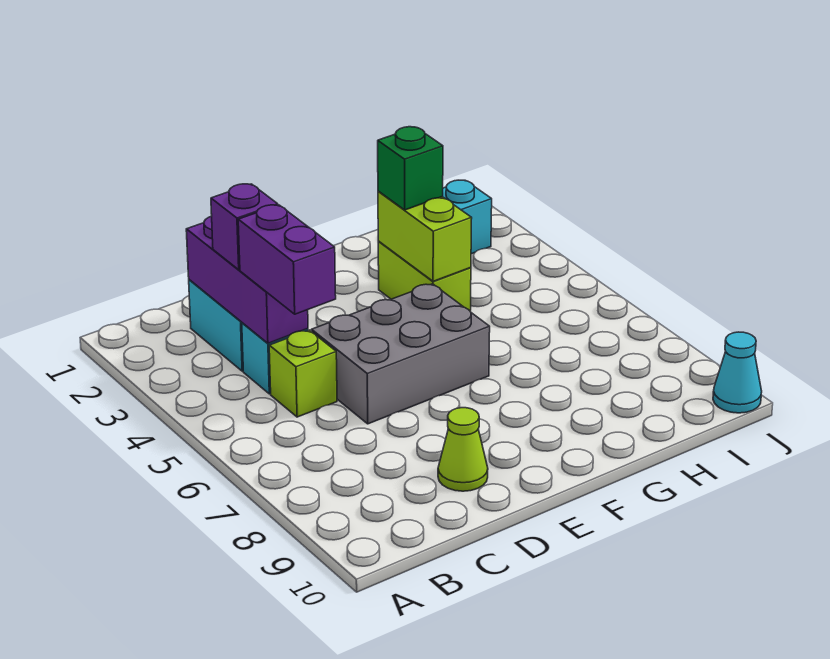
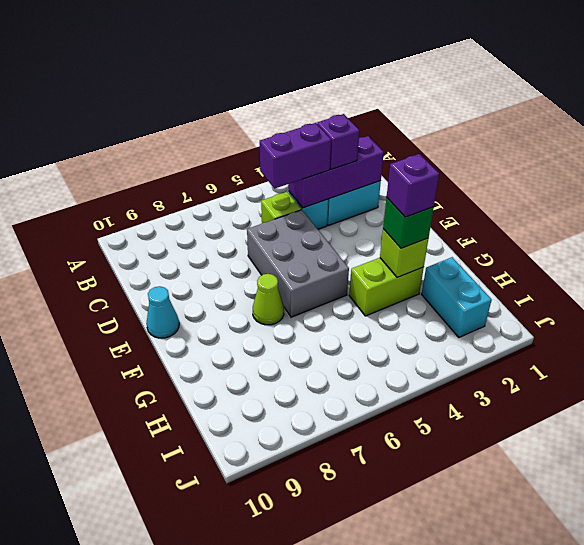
lime 1x1 cone [438,408,488,491] -> lime 1x1 cone moved to [253,274,284,325]
lime 1x2 brick [378,191,472,281] -> lime 1x1 brick [380,229,429,277]
none -> purple 1x1 brick [387,154,439,217]
cyan 1x1 cone [713,332,762,413] -> cyan 1x1 cone moved to [146,286,179,338]

